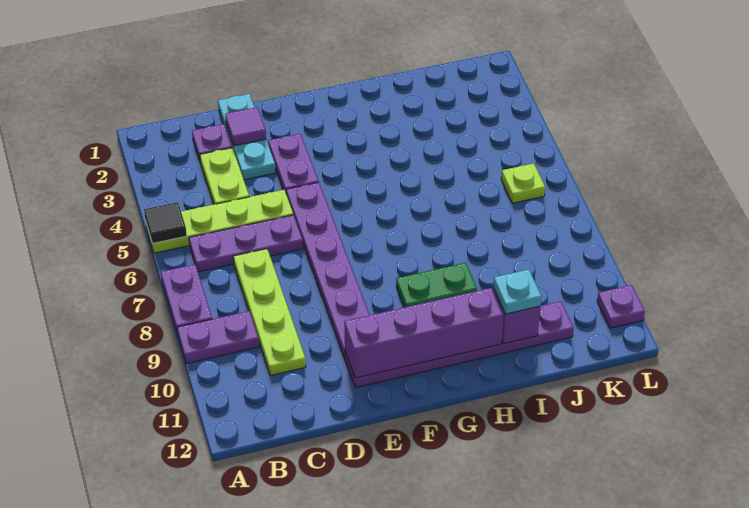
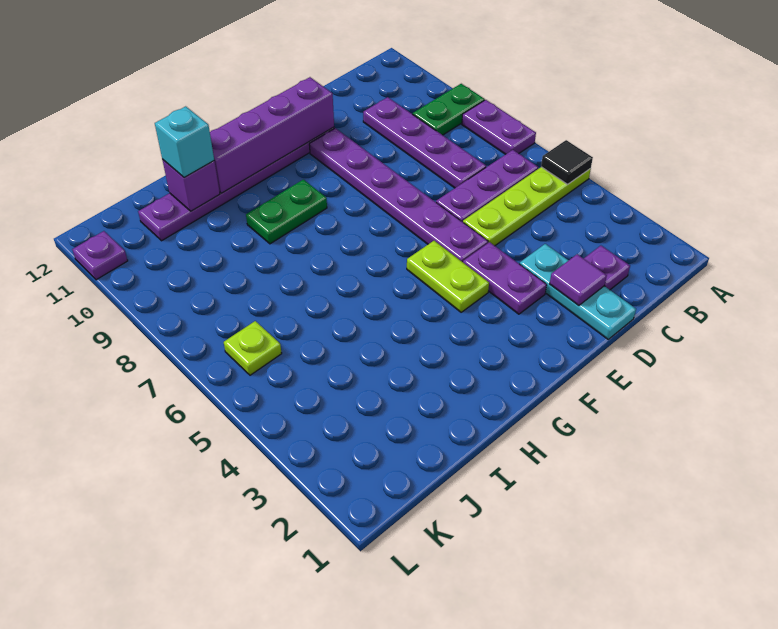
purple 1x2 plate [177,311,259,364] -> green 1x2 plate [413,84,485,135]
lime 1x2 plate [200,148,249,204] -> lime 1x2 plate moved to [407,241,489,312]
lime 1x4 plate [233,249,306,375] -> purple 1x4 plate [363,97,486,188]
cyan 1x1 plate [493,269,541,314] -> cyan 1x1 brick [155,106,214,178]

